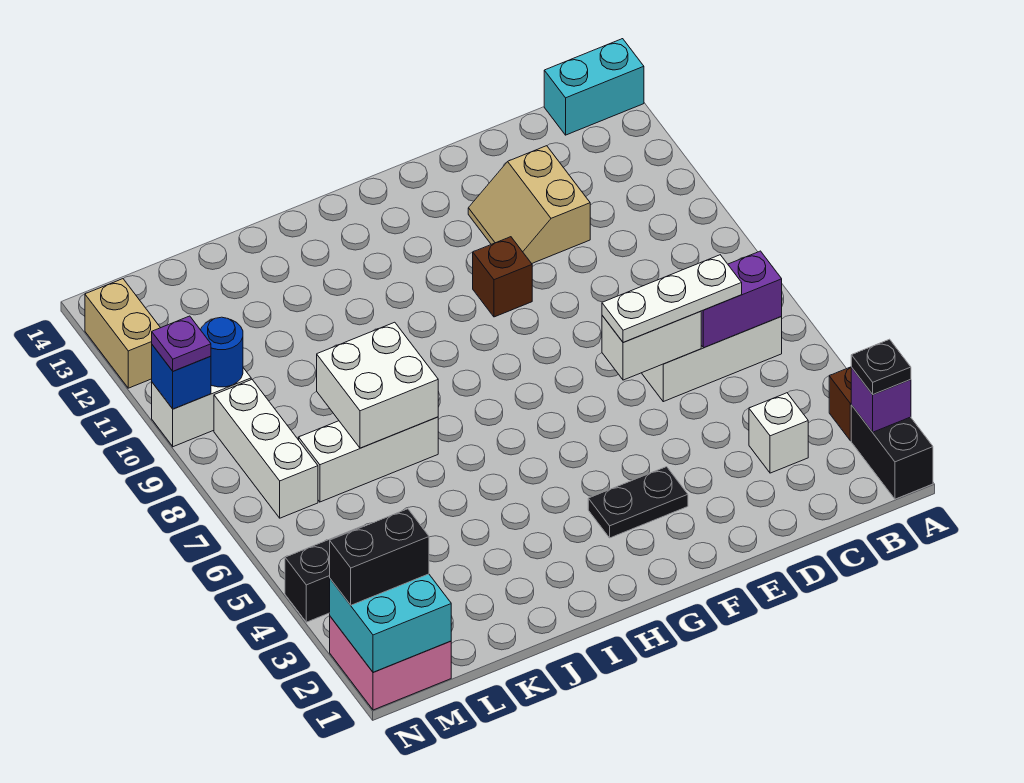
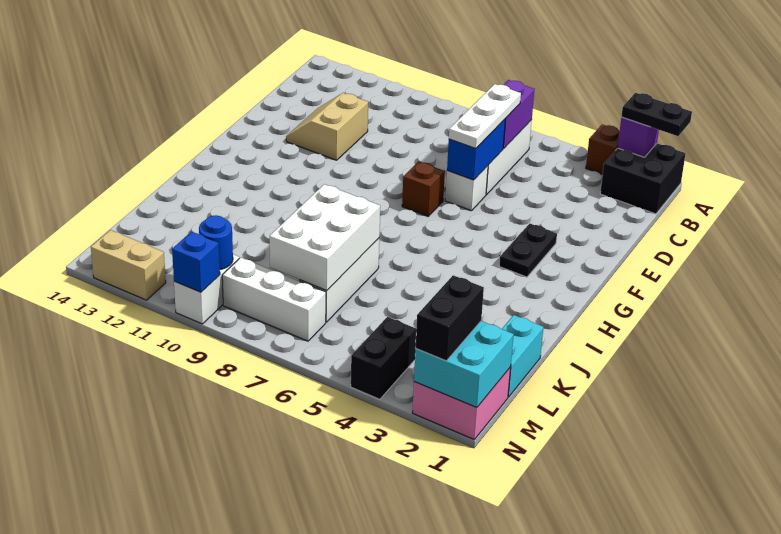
black 1x2 brick [851,405,933,499] -> black 2x2 brick [600,143,686,214]
black 1x1 plate [851,339,911,395] -> black 1x2 plate [621,93,692,136]
cyan 1x2 brick [544,39,644,135] -> cyan 1x2 brick moved to [502,315,543,397]
white 1x1 brick [749,393,808,473] -> white 1x1 brick moved to [445,166,488,211]
white 1x2 brick [602,311,701,380] -> blue 1x2 brick [447,119,505,180]
tan 2x2 slope [468,146,590,264] -> tan 2x2 slope turned to [286,93,368,160]
brown 1x1 brick [473,237,532,317] -> brown 1x1 brick moved to [402,161,445,216]
white 2x2 brick [317,322,438,448] -> white 2x3 brick [270,184,380,291]
purple 1x1 plate [152,316,211,371] -> none

